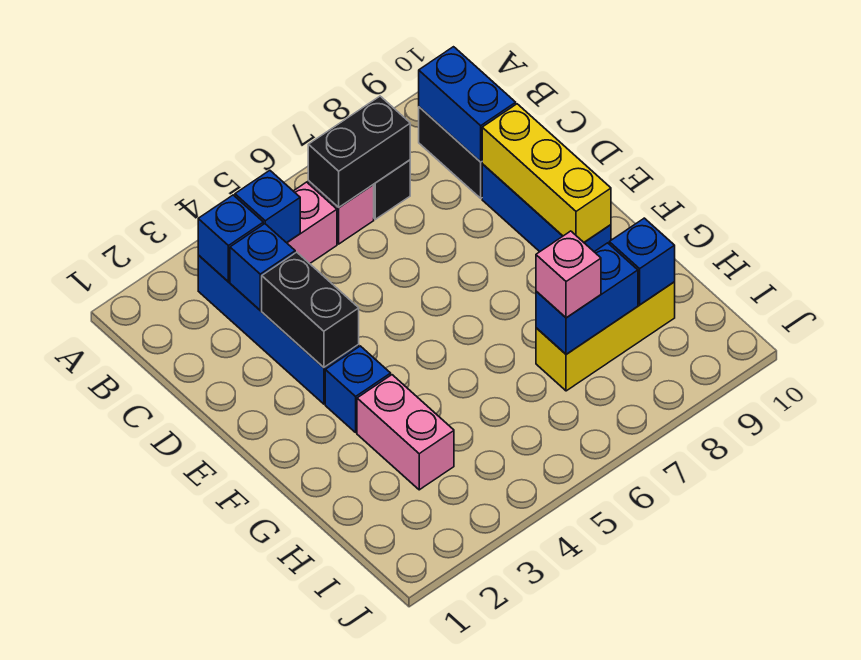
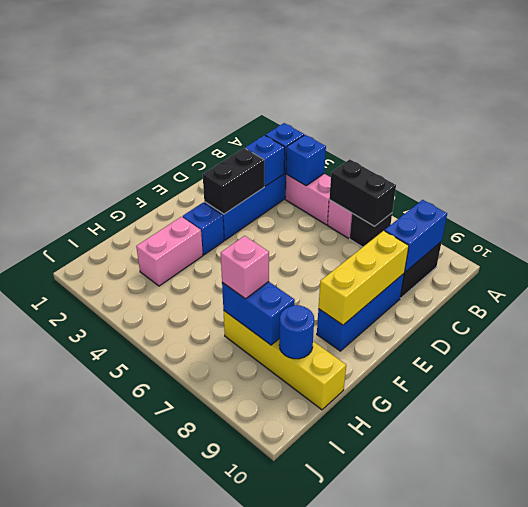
yellow 1x3 brick [536,282,675,391] -> yellow 1x4 brick [224,311,346,410]
blue 1x1 brick [609,218,675,305] -> blue 1x1 round brick [279,305,314,359]

